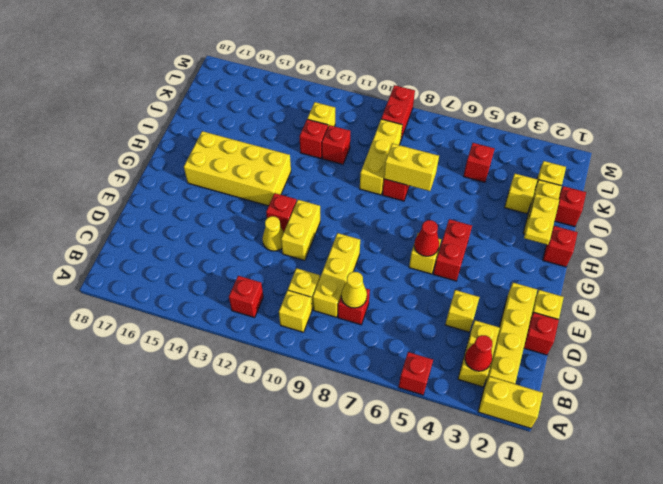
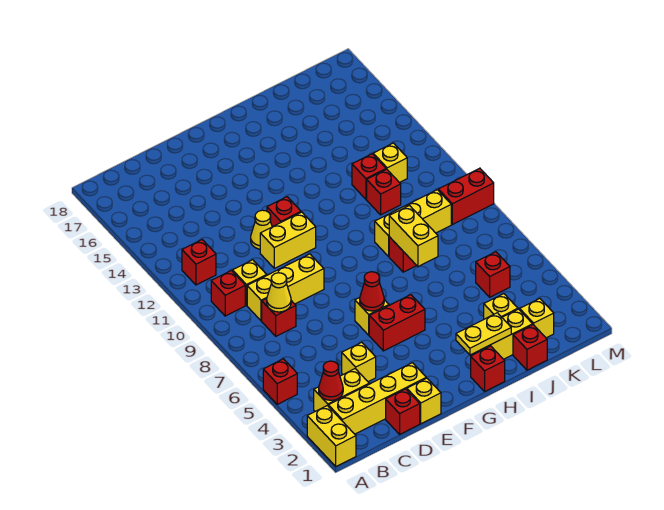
yellow 1x1 brick [279,290,312,332] -> red 1x1 brick [211,271,245,316]
yellow 2x4 brick [184,131,291,206] -> none

